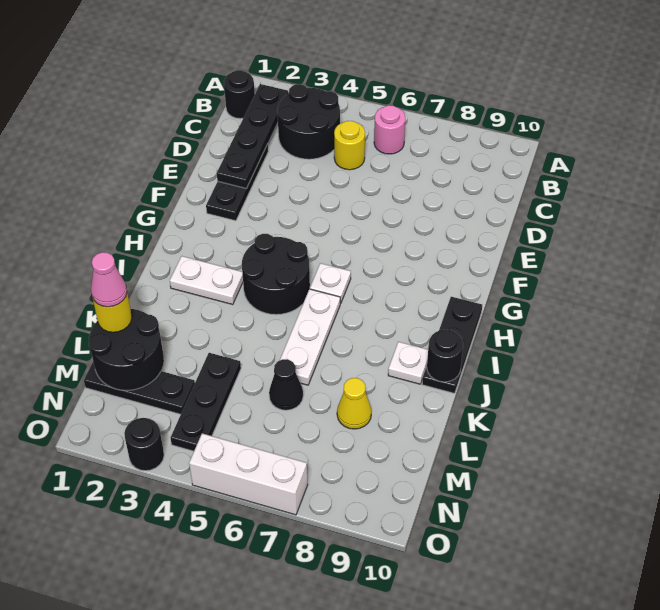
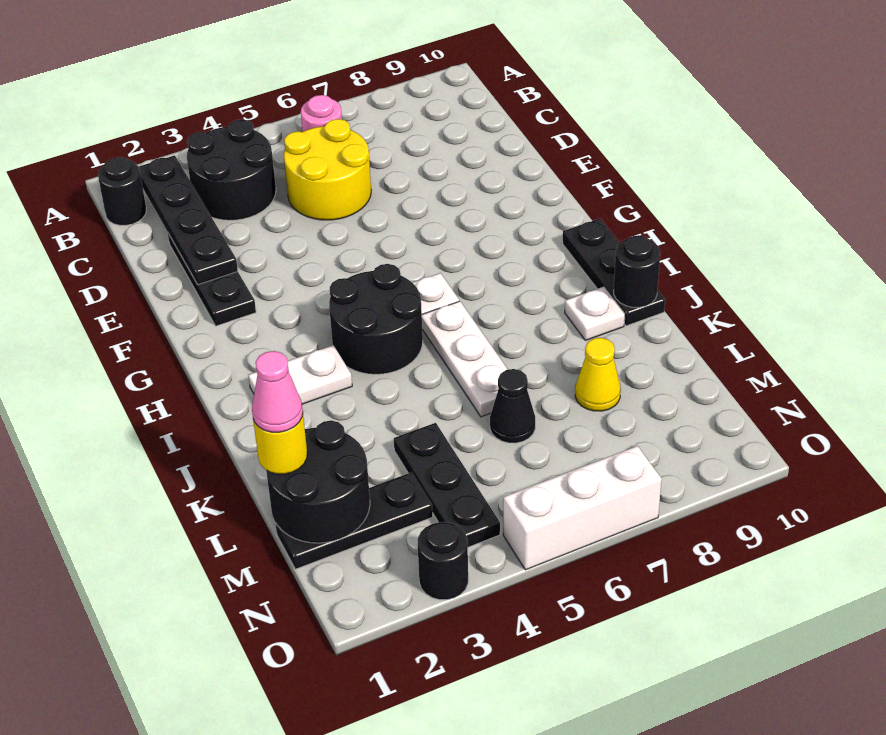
yellow 1x1 round brick [334,121,365,170] -> yellow 2x2 round brick [284,119,371,220]

